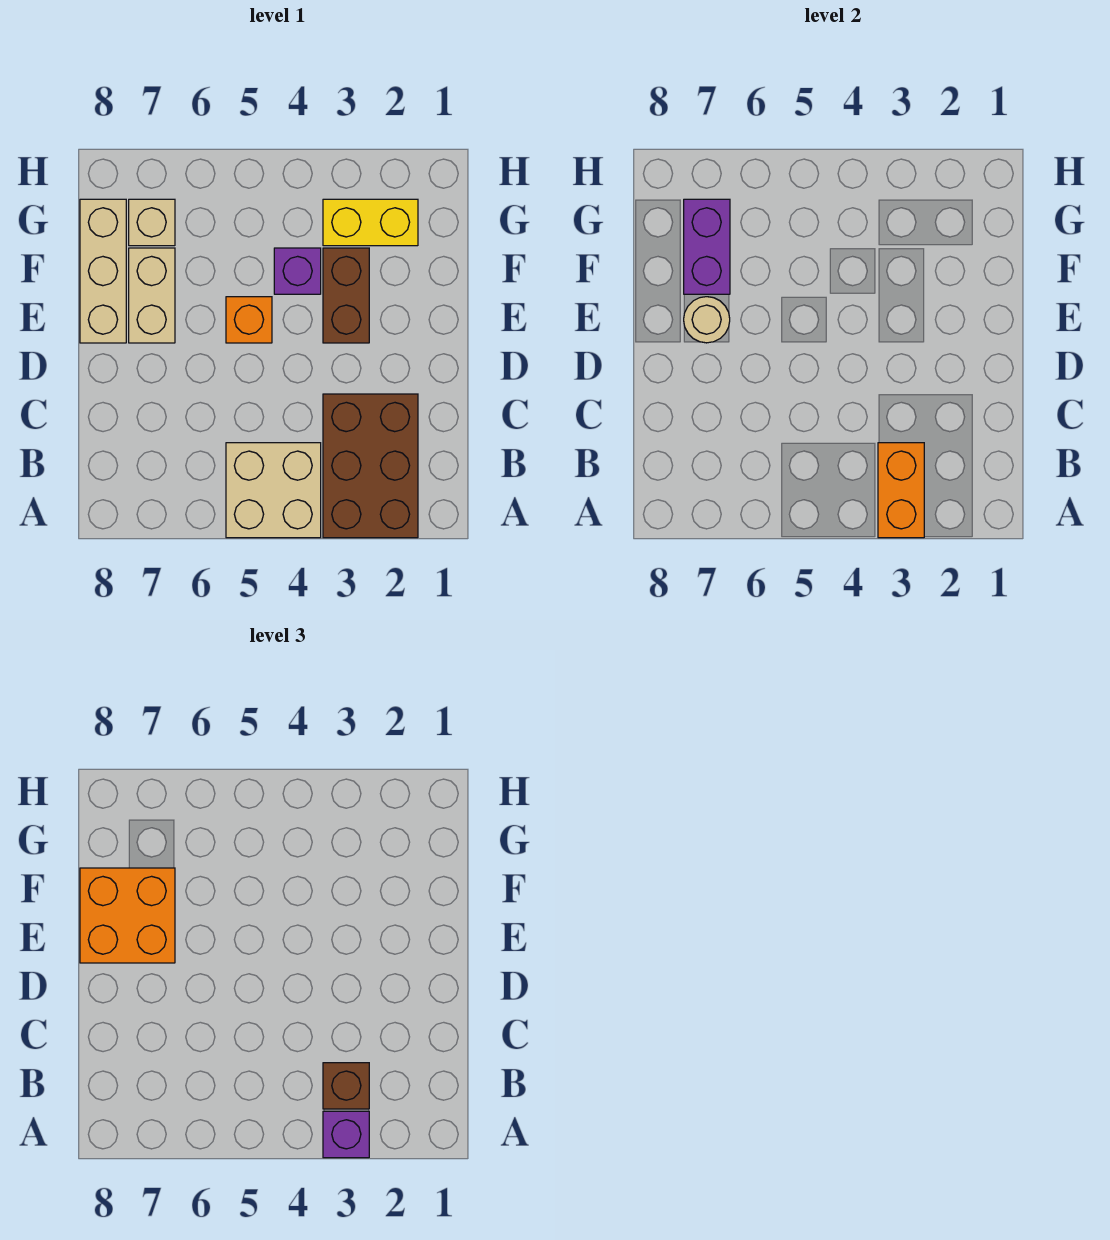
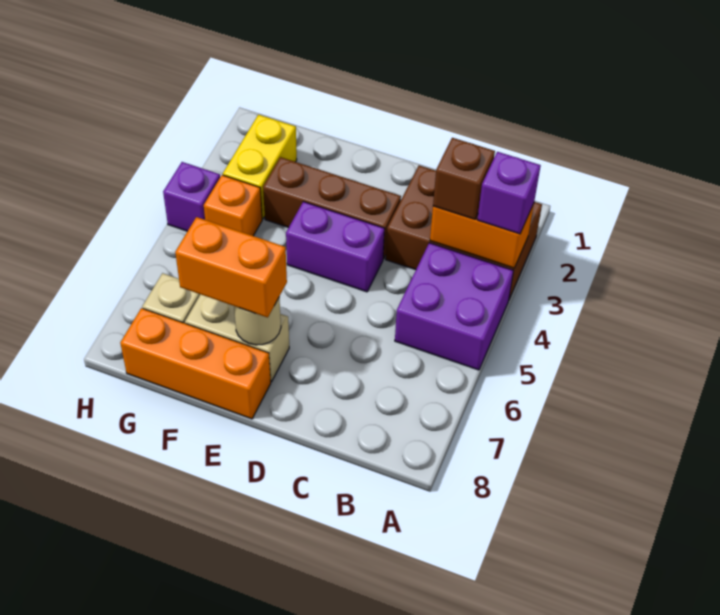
tan 2x2 brick [226,443,321,538] -> purple 2x2 brick [395,243,513,370]
brown 1x2 brick [323,248,369,343] -> brown 1x3 brick [263,157,401,259]
orange 1x1 brick [226,297,272,343] -> orange 1x1 brick moved to [204,175,262,236]
orange 2x2 brick [80,868,175,963] -> orange 1x2 brick [175,217,287,318]
tan 1x3 brick [80,199,126,343] -> orange 1x3 brick [120,308,271,419]
purple 1x1 brick [274,248,321,294] -> purple 1x1 brick moved to [163,162,220,231]
purple 1x2 brick [684,199,730,294] -> purple 1x2 brick moved to [286,202,385,292]

